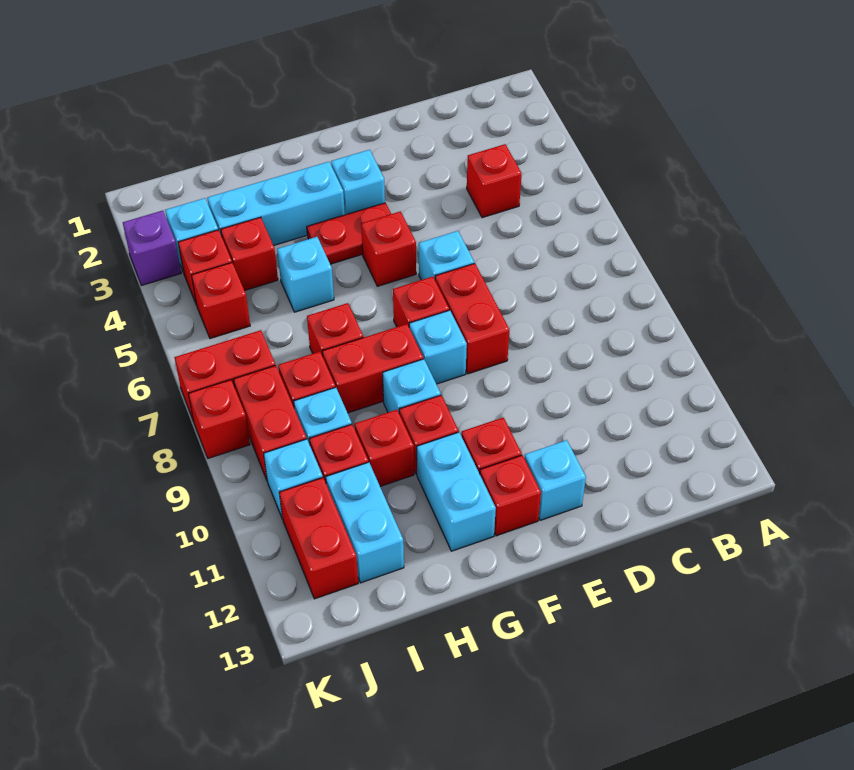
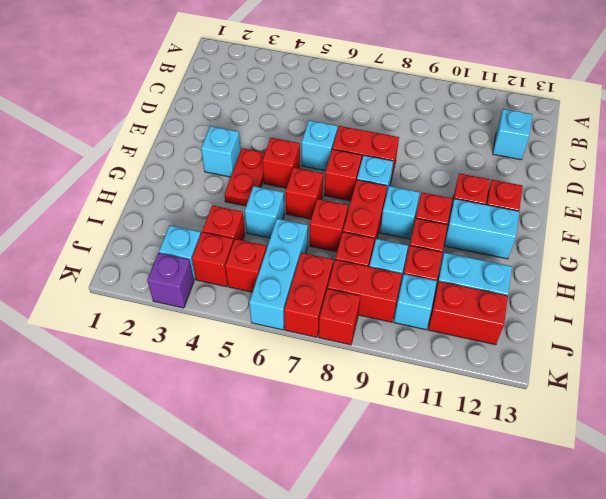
red 1x1 brick [467,144,522,218] -> red 1x1 brick moved to [286,167,323,219]
cyan 1x1 brick [524,440,586,520] -> cyan 1x1 brick moved to [493,109,532,160]
cyan 1x3 brick [207,162,345,246] -> cyan 1x3 brick moved to [249,219,308,330]

